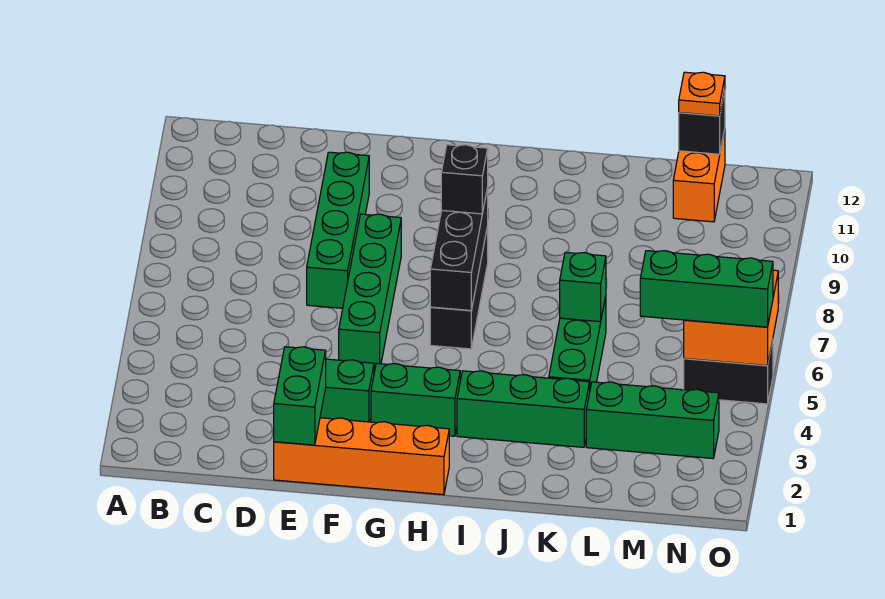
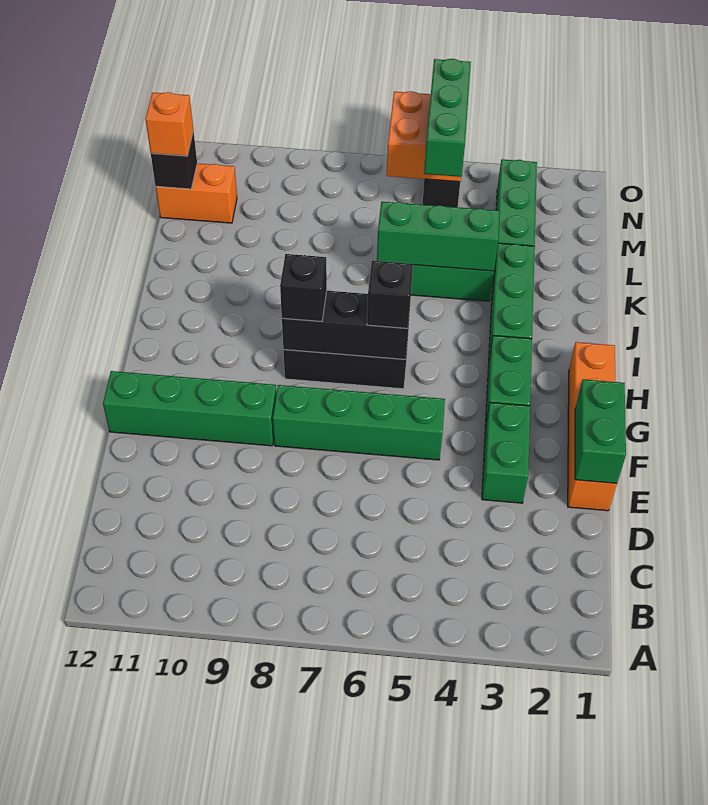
green 1x2 brick [274,347,326,445] -> green 1x2 brick turned to [575,379,626,483]
green 1x4 brick [307,152,369,308] -> green 1x4 brick moved to [103,371,276,446]
none -> black 1x1 brick [367,261,413,328]
green 1x1 brick [560,252,606,322] -> green 1x3 brick [377,202,500,271]
orange 1x1 plate [679,72,725,116] -> orange 1x1 brick [145,92,193,156]

